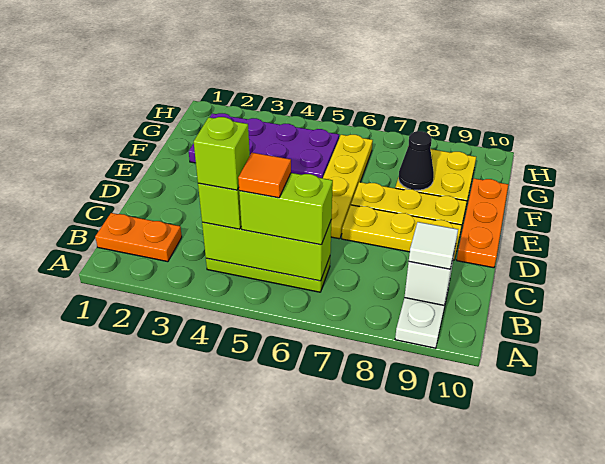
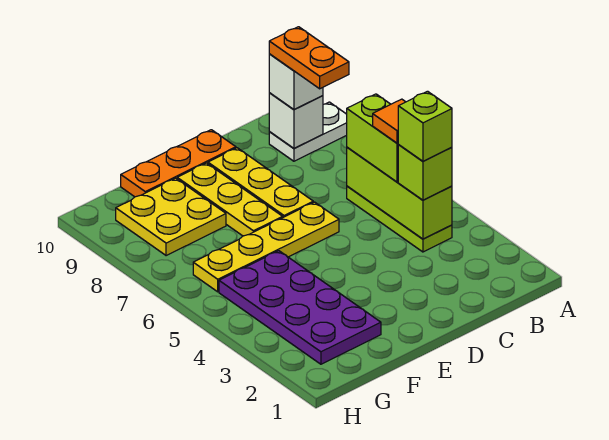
orange 1x2 plate [95,213,182,262] -> orange 1x2 plate moved to [269,27,349,89]
white 1x1 tile [409,222,458,269] -> white 1x1 brick [269,54,323,110]
black 1x1 cone [399,131,434,190] -> none

